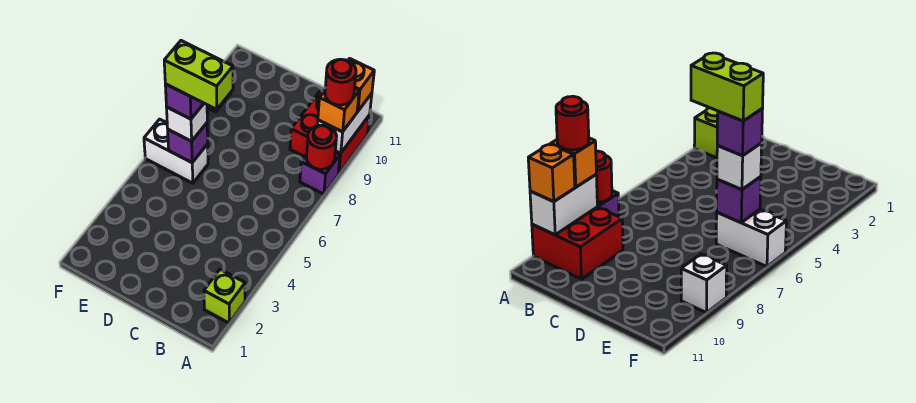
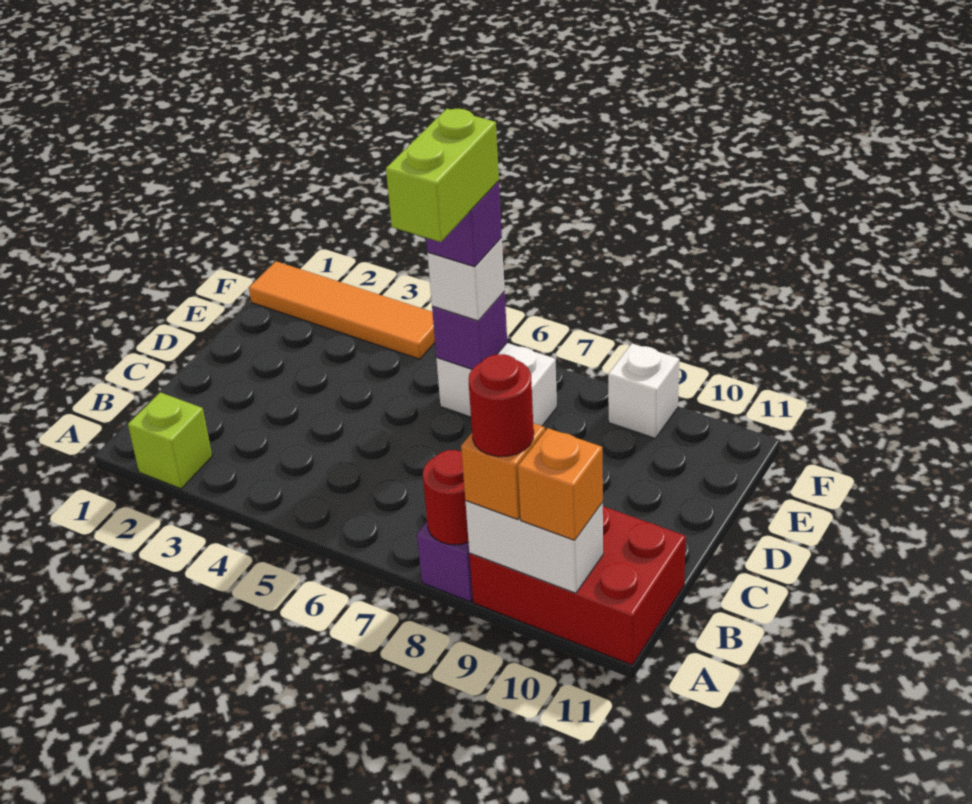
red 2x2 brick [290,91,370,174] -> red 2x3 brick [470,506,686,665]
white 1x2 brick [144,119,208,183] -> white 1x2 brick turned to [436,343,557,426]
none -> orange 1x4 tile [249,261,435,359]

